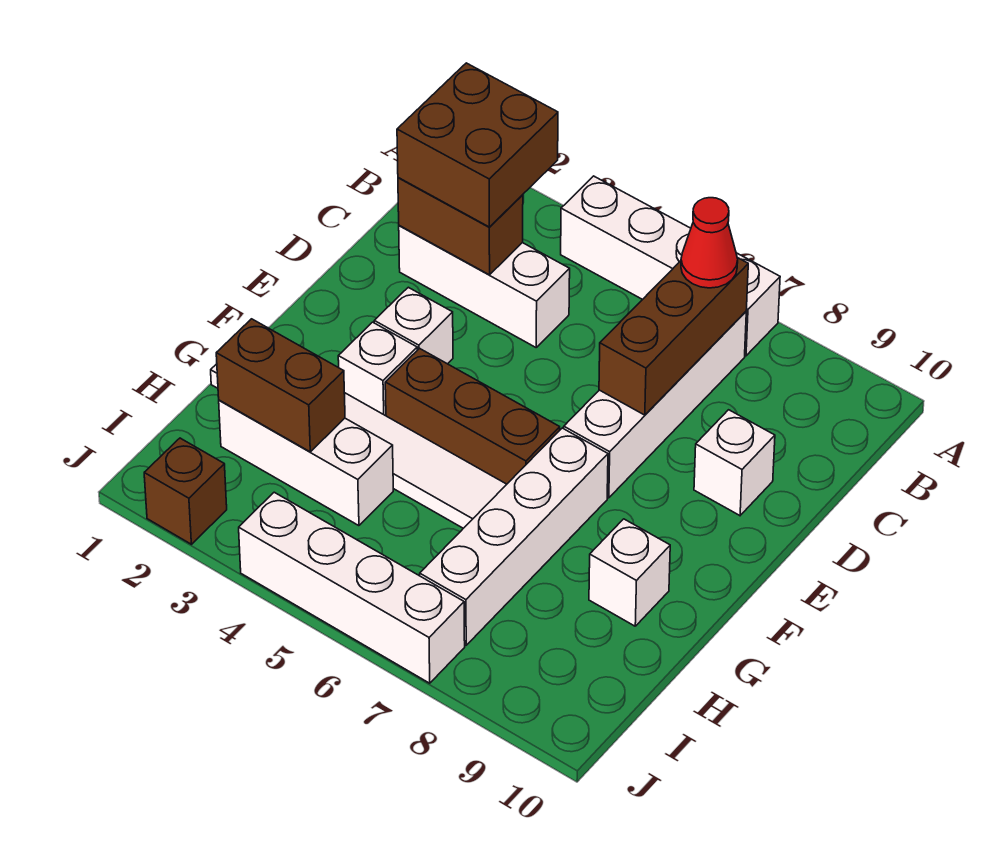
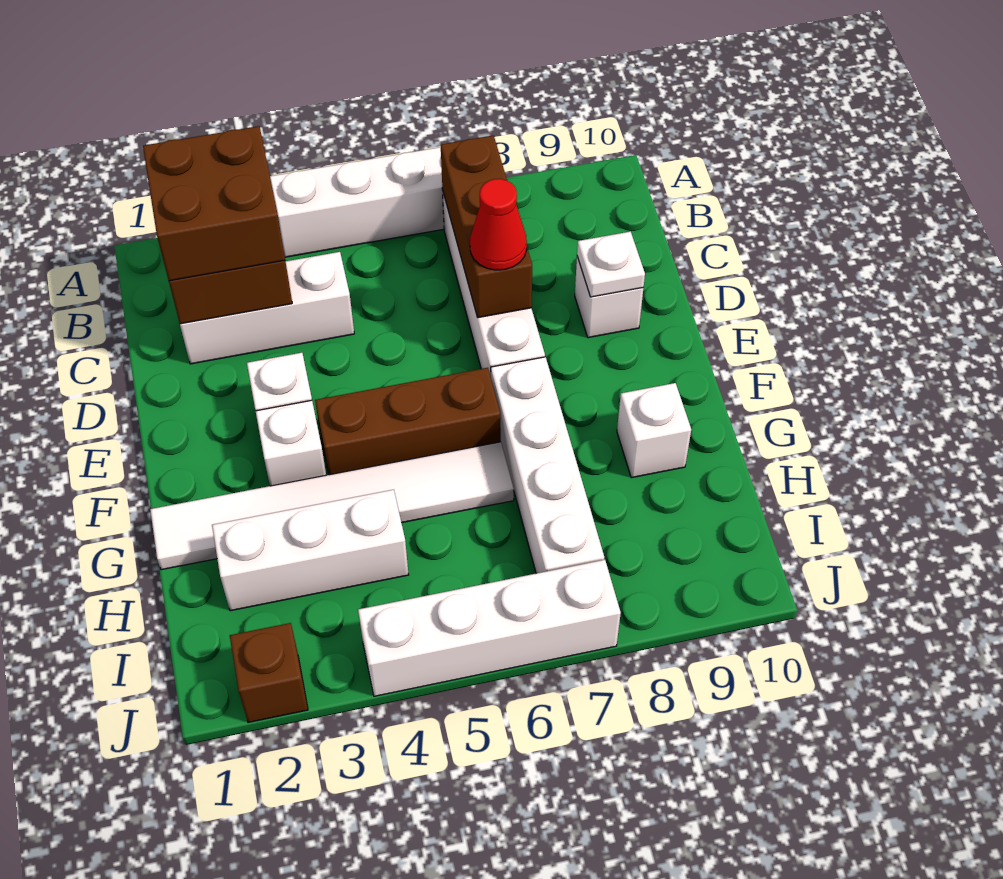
red 1x1 cone [681,198,738,288] -> red 1x1 cone moved to [470,179,527,270]
none -> white 1x1 plate [577,232,645,297]
brown 1x2 brick [216,319,345,452] -> none

